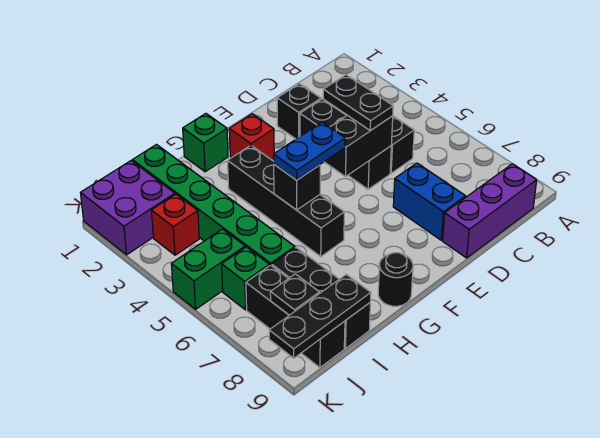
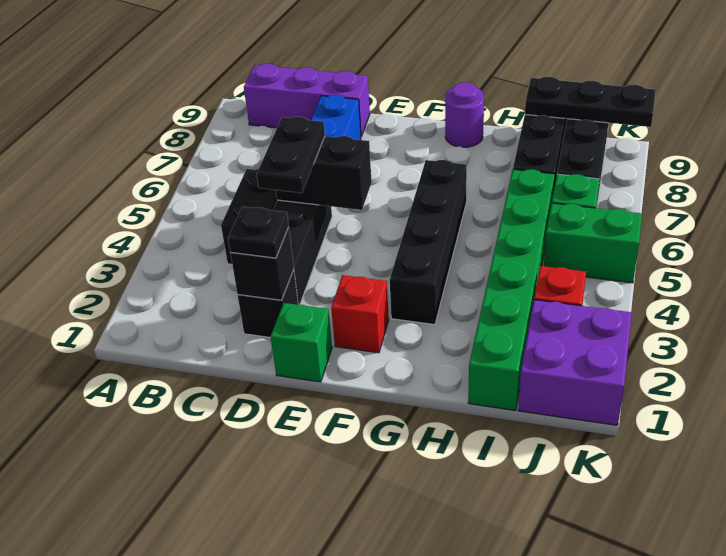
blue 1x2 plate [274,122,345,180] -> none
green 1x1 brick [183,114,228,172] -> green 1x1 brick moved to [271,303,332,382]
black 1x1 brick [274,165,320,210] -> black 1x1 brick moved to [230,227,294,300]
black 1x1 round brick [378,253,413,306] -> purple 1x1 round brick [445,82,484,147]
black 1x1 plate [270,274,319,315] -> black 1x1 plate moved to [228,207,289,258]

